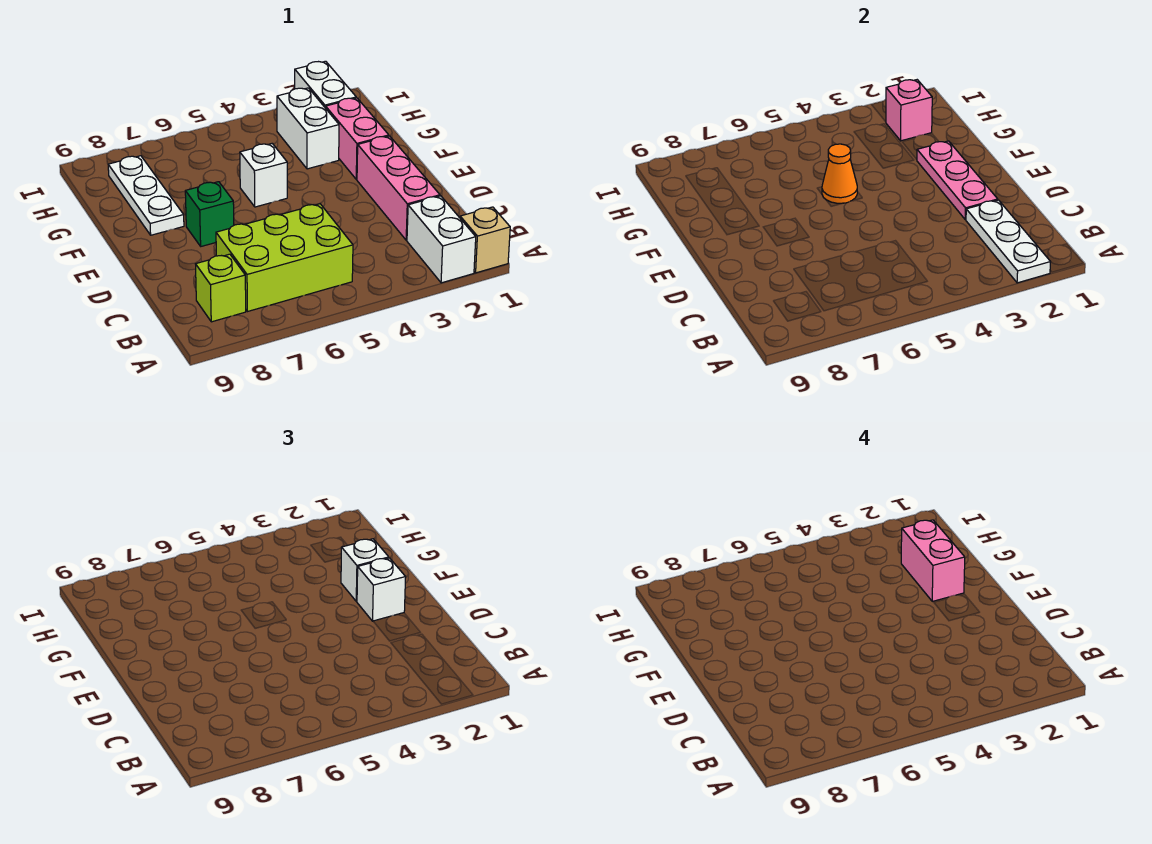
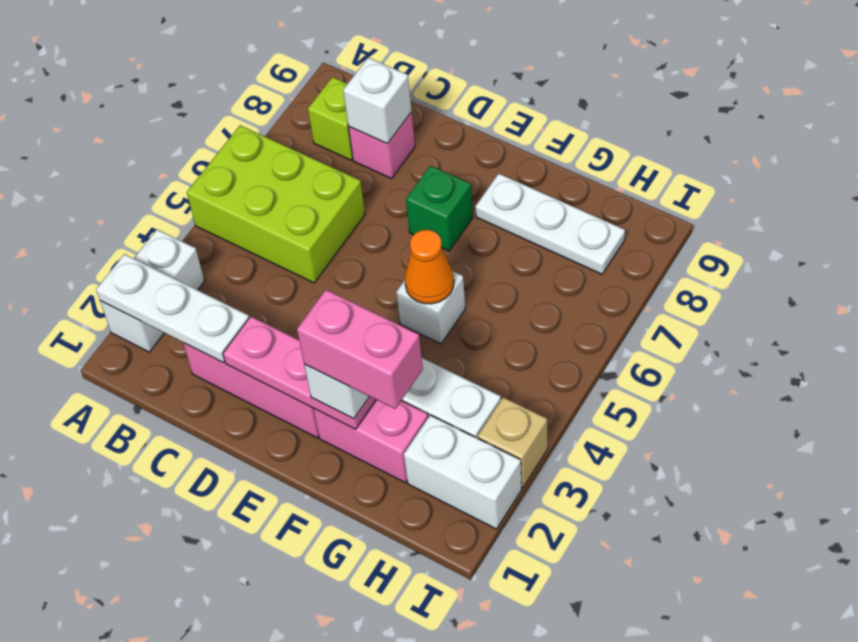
tan 1x1 brick [460,207,510,273] -> tan 1x1 brick moved to [477,397,548,488]
white 1x2 brick [407,196,476,283] -> white 1x2 brick turned to [100,230,204,352]
lime 2x3 brick [216,204,353,312] -> lime 2x3 brick turned to [187,125,365,283]
white 1x1 brick [357,558,406,621] -> white 1x1 brick moved to [343,58,412,144]
pink 1x1 brick [886,80,932,141] -> pink 1x1 brick moved to [348,112,415,179]

